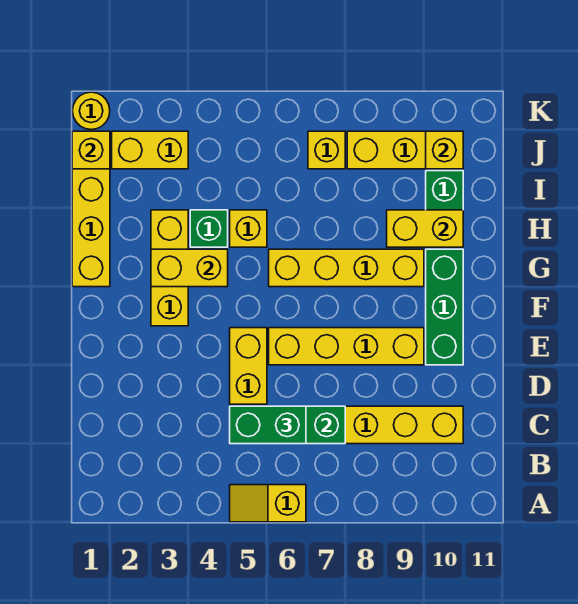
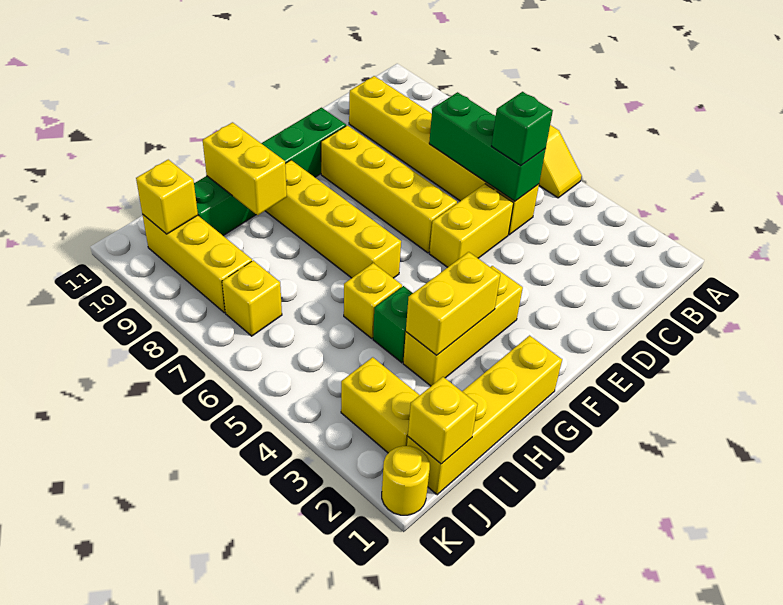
green 1x2 brick [230,406,306,444] -> green 1x1 brick [491,92,553,166]
yellow 1x2 brick [151,249,228,287] -> yellow 1x2 brick turned to [406,252,500,355]

